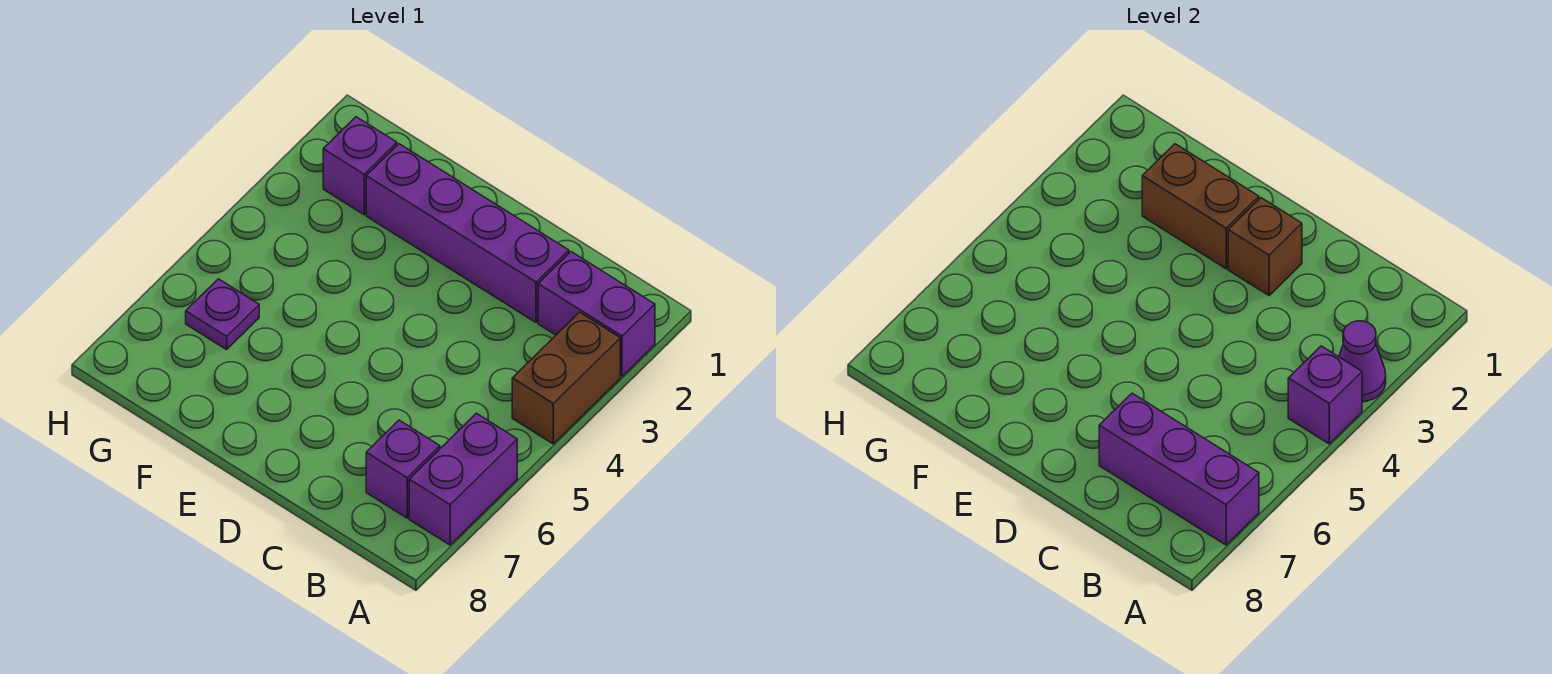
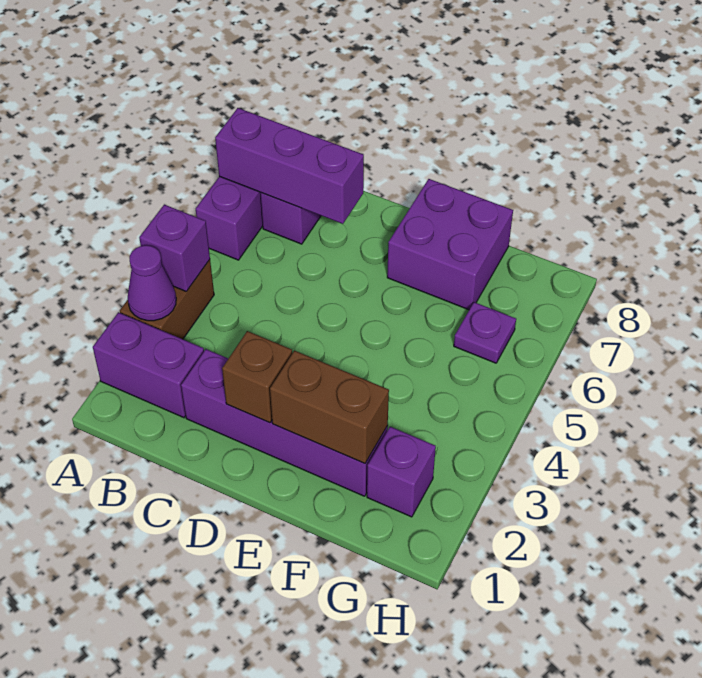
none -> purple 2x2 brick [387,179,513,310]

